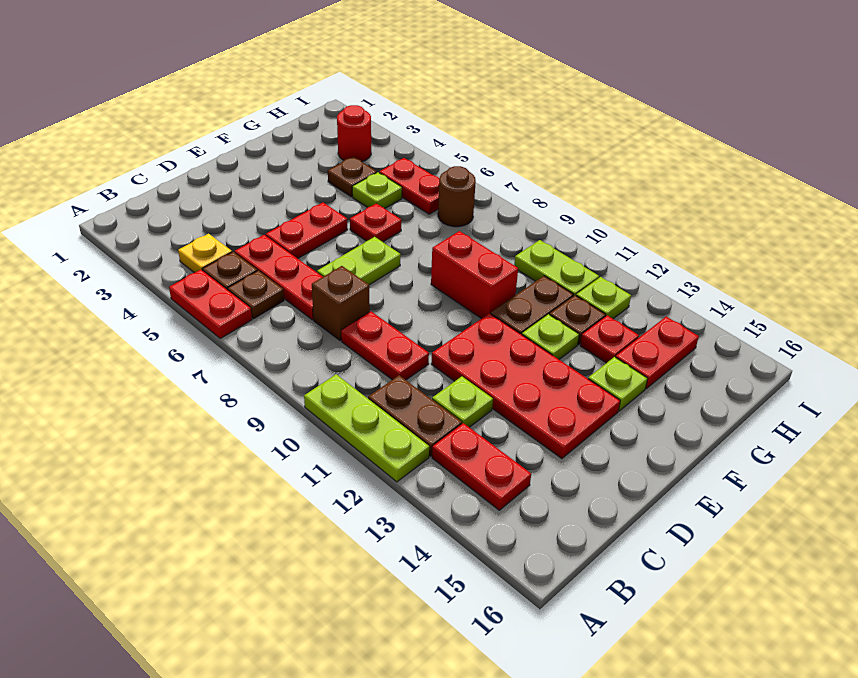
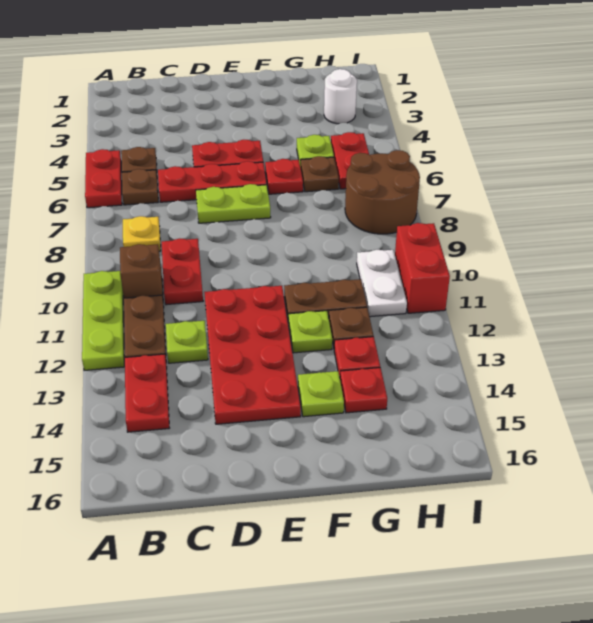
yellow 1x1 plate [178,234,232,273] -> yellow 1x1 plate moved to [123,216,161,251]
red 1x3 plate [235,235,323,320] -> red 1x3 plate turned to [158,161,267,202]
brown 1x1 brick [312,266,370,340] -> brown 1x1 brick moved to [120,244,163,298]
red 1x2 brick [431,231,518,319] -> red 1x2 brick moved to [395,223,450,313]
brown 1x1 plate [328,157,377,197] -> brown 1x1 plate moved to [301,156,339,192]
red 1x2 plate [616,317,699,389] -> red 1x1 plate [340,368,387,413]
red 1x1 round brick [337,105,371,162] -> white 1x1 round brick [324,69,357,124]
brown 1x1 round brick [438,166,476,227] -> brown 2x2 round brick [345,150,420,234]
lime 1x2 plate [514,240,599,296] -> white 1x2 plate [357,250,407,317]
lime 1x1 plate [576,277,631,319] -> none

